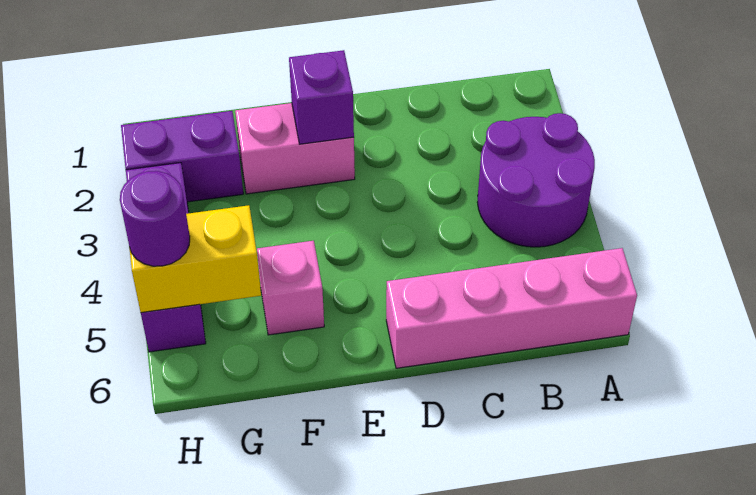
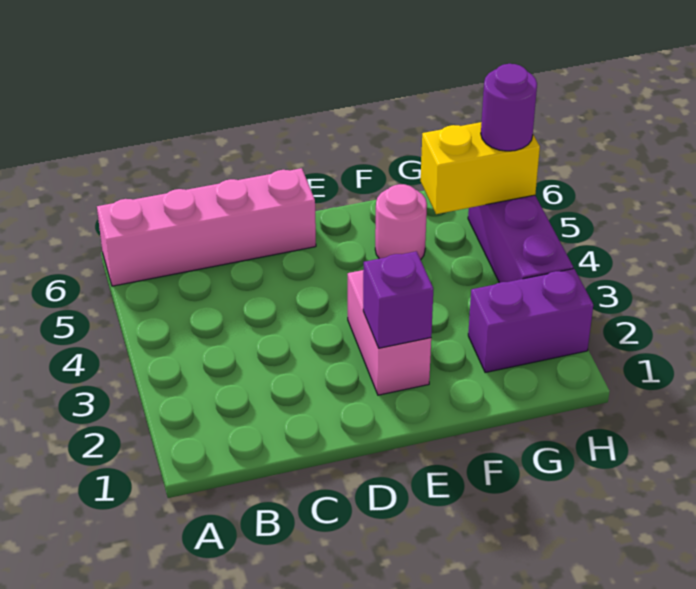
purple 2x2 round brick [477,113,595,247] -> none
pink 1x2 brick [235,103,355,194] -> pink 1x2 brick turned to [348,270,431,395]
pink 1x1 brick [257,241,324,335] -> pink 1x1 round brick [375,184,427,260]

